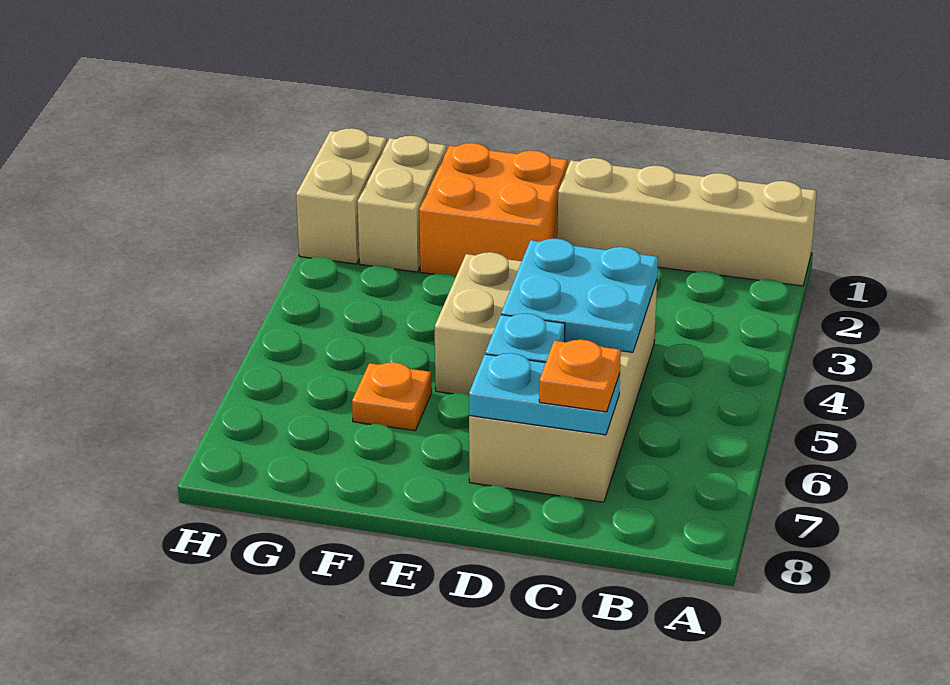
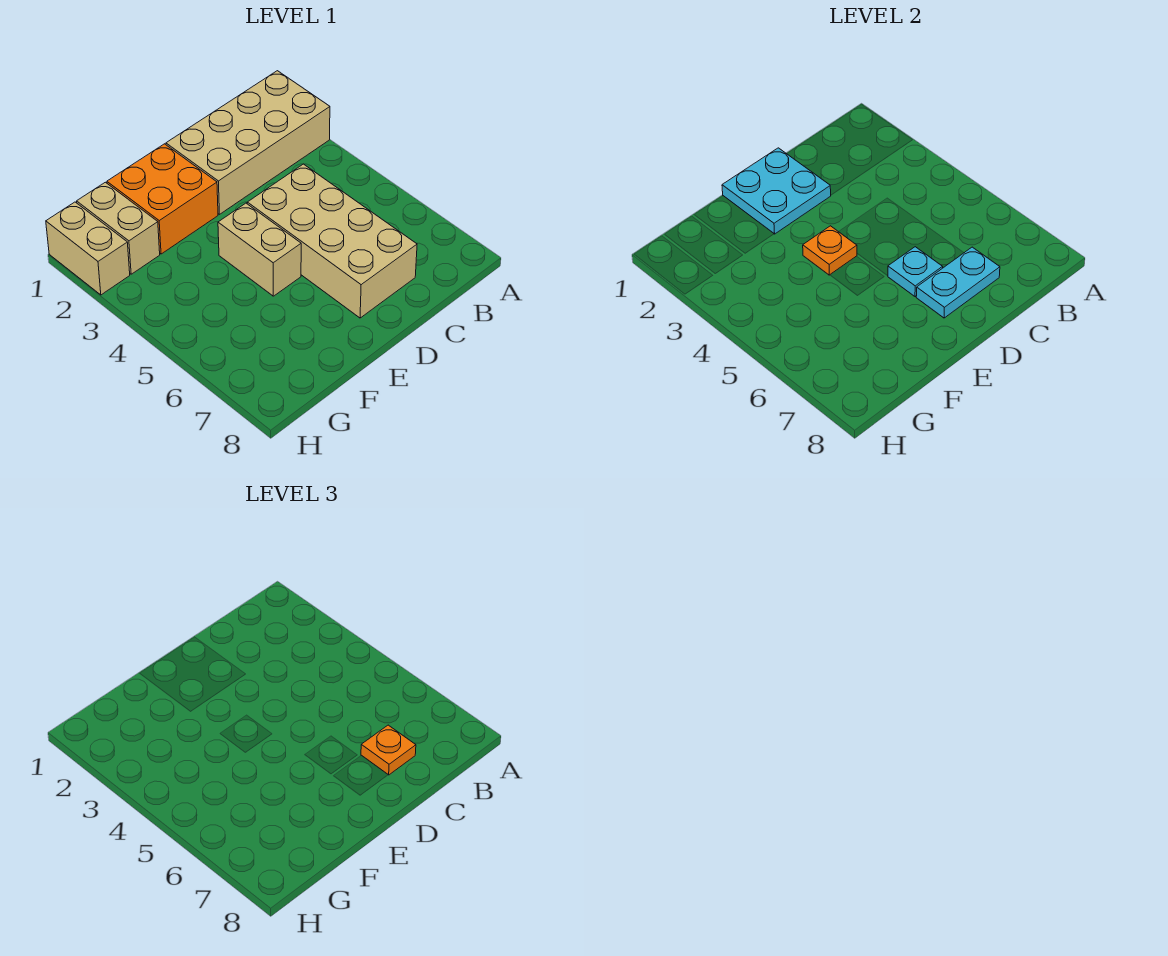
tan 1x4 brick [557,158,816,286] -> tan 2x4 brick [166,71,330,214]
cyan 2x2 plate [501,239,658,352] -> cyan 2x2 plate moved to [722,148,831,234]
orange 1x1 plate [352,362,432,431] -> orange 1x1 plate moved to [803,226,857,275]

